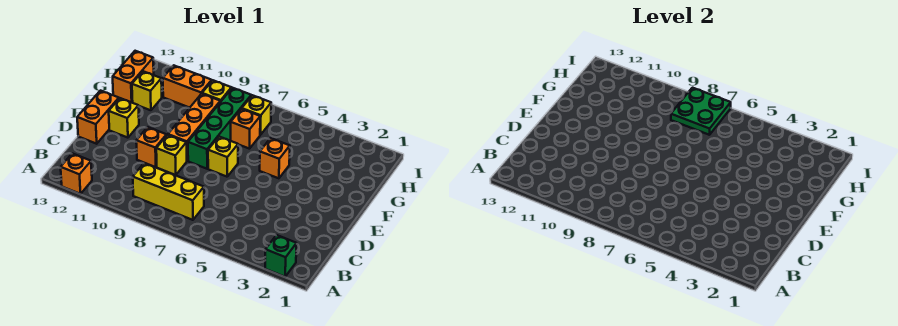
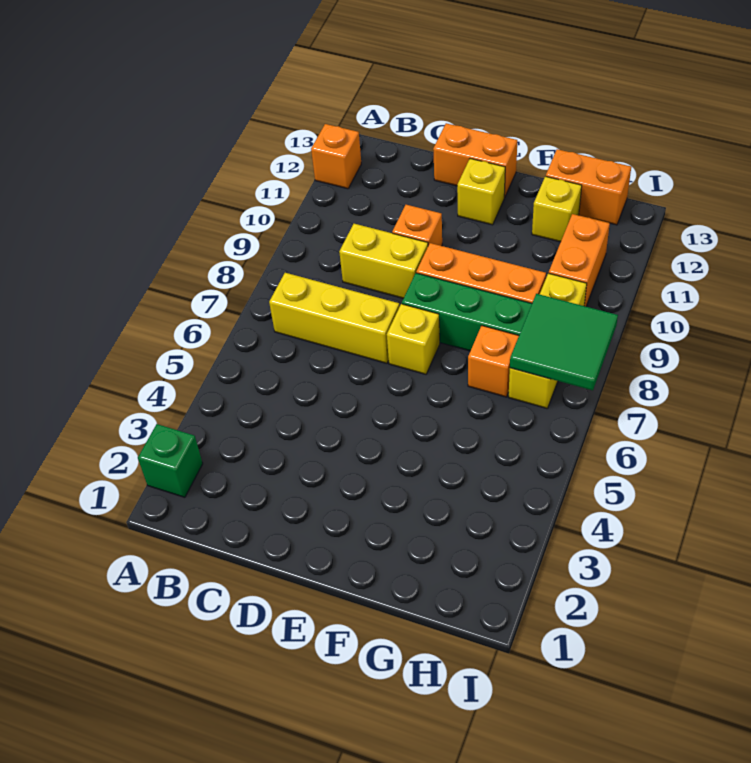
yellow 1x3 brick [133,163,204,220] -> yellow 1x3 brick turned to [269,273,399,363]
yellow 1x1 brick [156,135,187,175] -> yellow 1x2 brick [339,224,428,298]
orange 1x1 brick [260,138,290,178] -> none
green 2x2 plate [671,88,731,135] -> green 2x2 tile [510,294,618,390]

